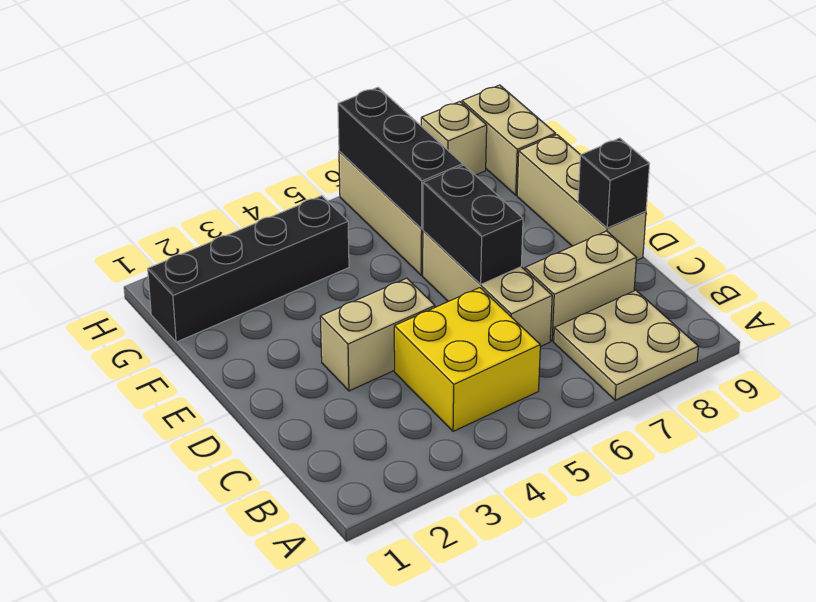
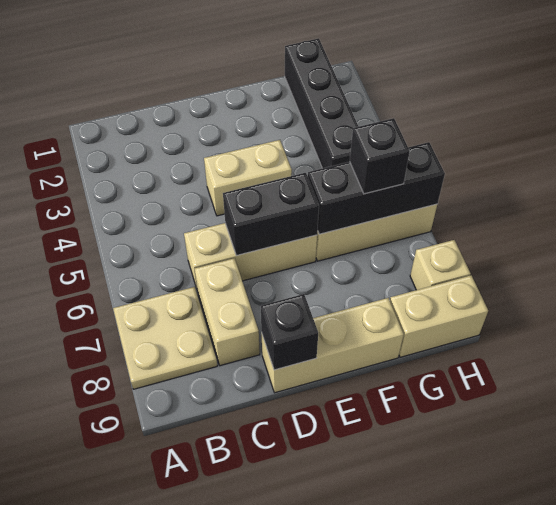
yellow 2x2 brick [394,288,540,431] -> none
tan 1x2 brick [320,278,435,391] -> tan 1x2 brick turned to [204,140,292,216]
none -> black 1x1 brick [350,118,410,194]

